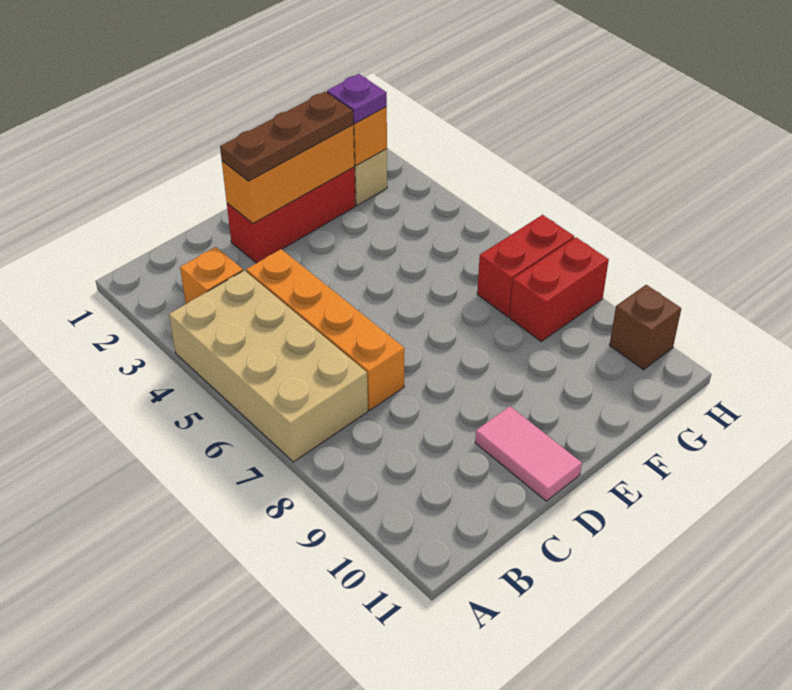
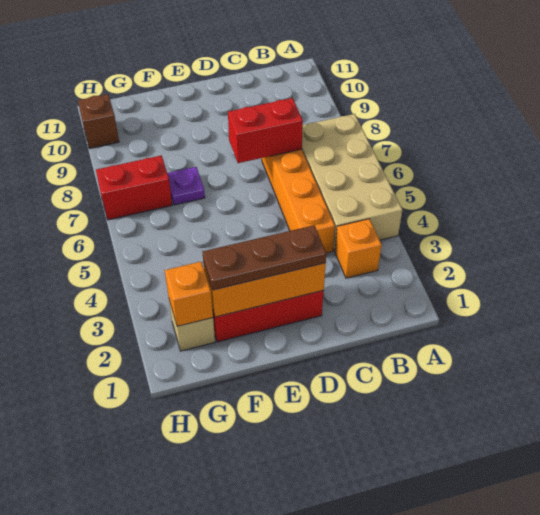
pink 1x2 tile [475,406,582,501] -> none
purple 1x1 plate [327,74,387,123] -> purple 1x1 plate moved to [167,167,205,205]
red 1x2 brick [510,237,609,341] -> red 1x2 brick moved to [228,98,303,163]

